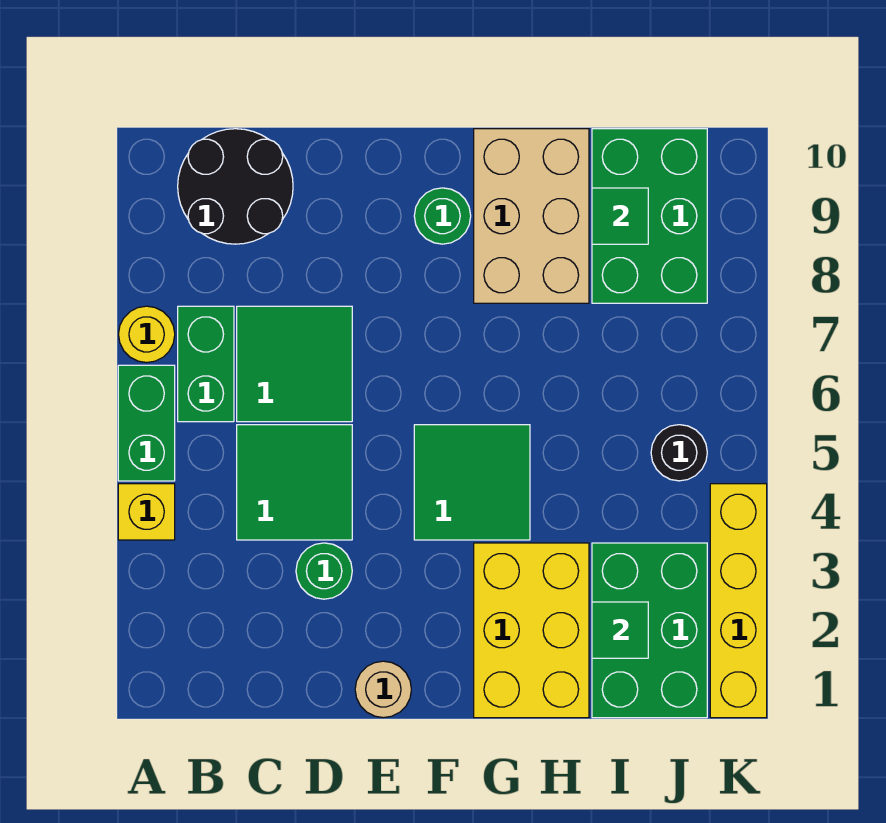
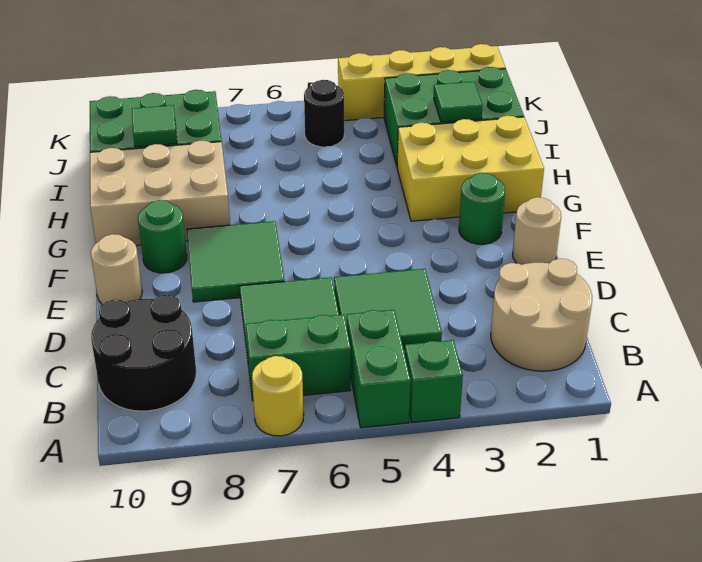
yellow 1x1 brick [118,484,175,540] -> green 1x1 brick [405,340,463,423]
green 1x2 brick [118,365,175,481] -> green 1x2 brick turned to [347,310,411,428]
none -> tan 2x2 round brick [491,259,592,371]
green 1x1 round brick [296,543,352,599] -> green 1x1 round brick moved to [459,173,505,244]
none -> tan 1x1 round brick [91,234,142,304]
green 2x2 tile [414,425,530,540] -> green 2x2 tile moved to [187,221,285,302]

